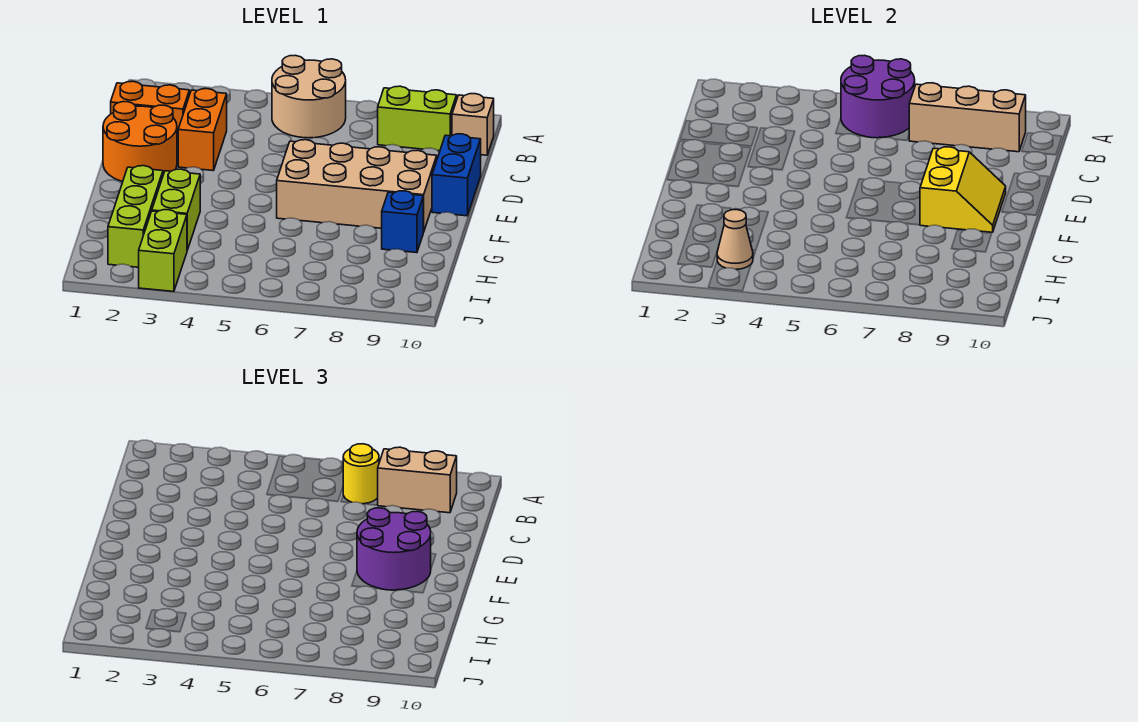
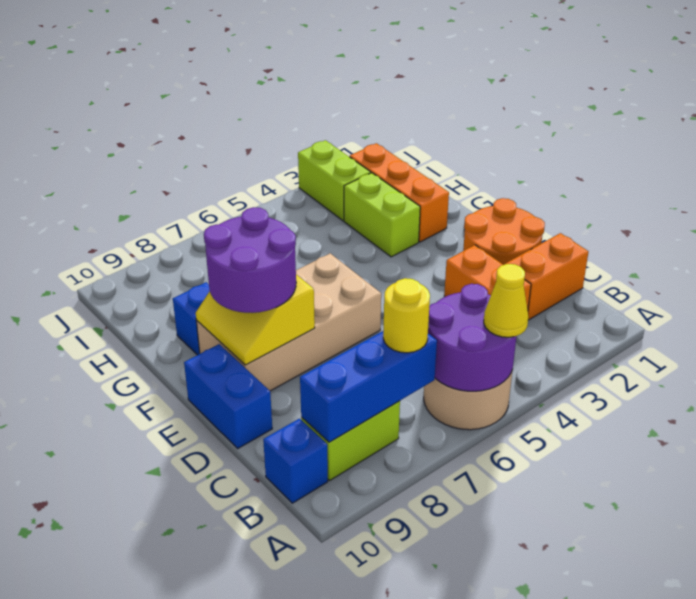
none -> yellow 1x1 cone [484,264,528,337]
tan 1x3 brick [909,83,1026,152] -> blue 1x3 brick [300,331,437,442]
tan 1x2 brick [378,447,457,513] -> none
tan 1x1 brick [452,94,494,155] -> blue 1x1 brick [263,419,328,503]
lime 1x3 brick [108,166,163,267] -> orange 1x3 brick [350,143,449,242]
tan 1x1 cone [717,210,753,269] -> none

